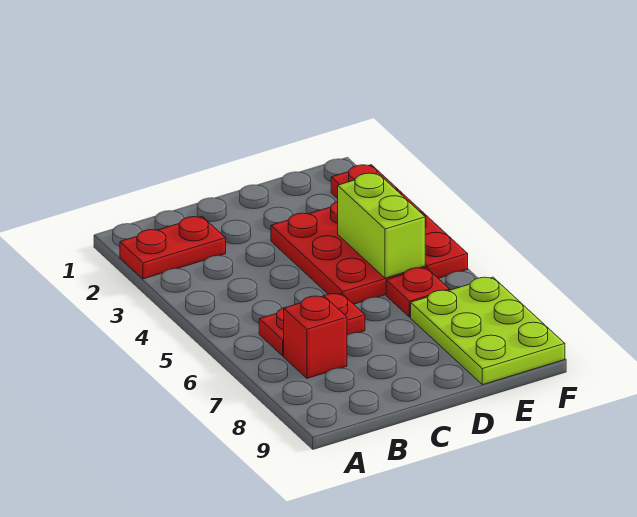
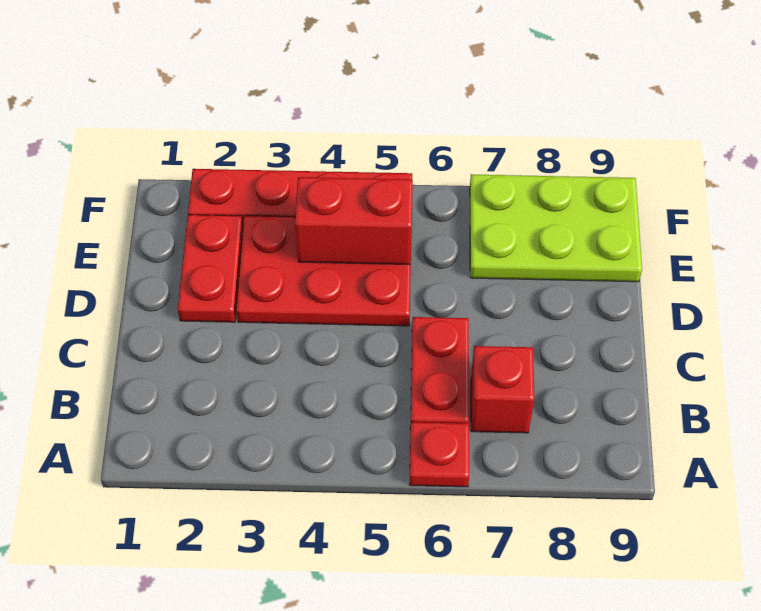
red 1x2 plate [120,216,226,279] -> red 1x2 plate moved to [178,215,243,322]
lime 1x2 brick [338,173,425,278] -> red 1x2 brick [295,177,413,265]
red 1x1 plate [386,268,450,317] -> red 1x1 plate moved to [409,422,469,487]

